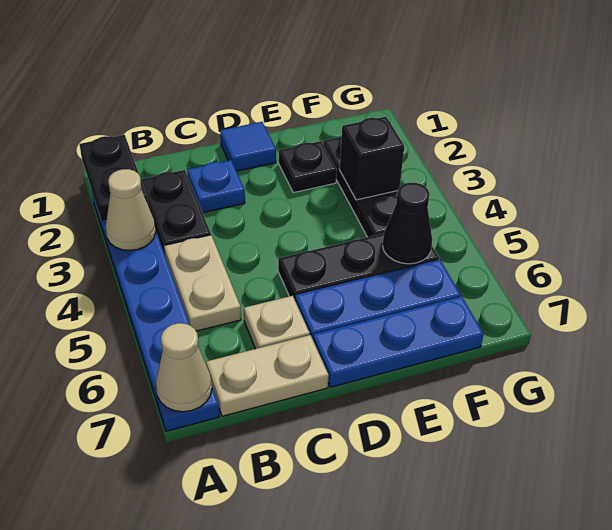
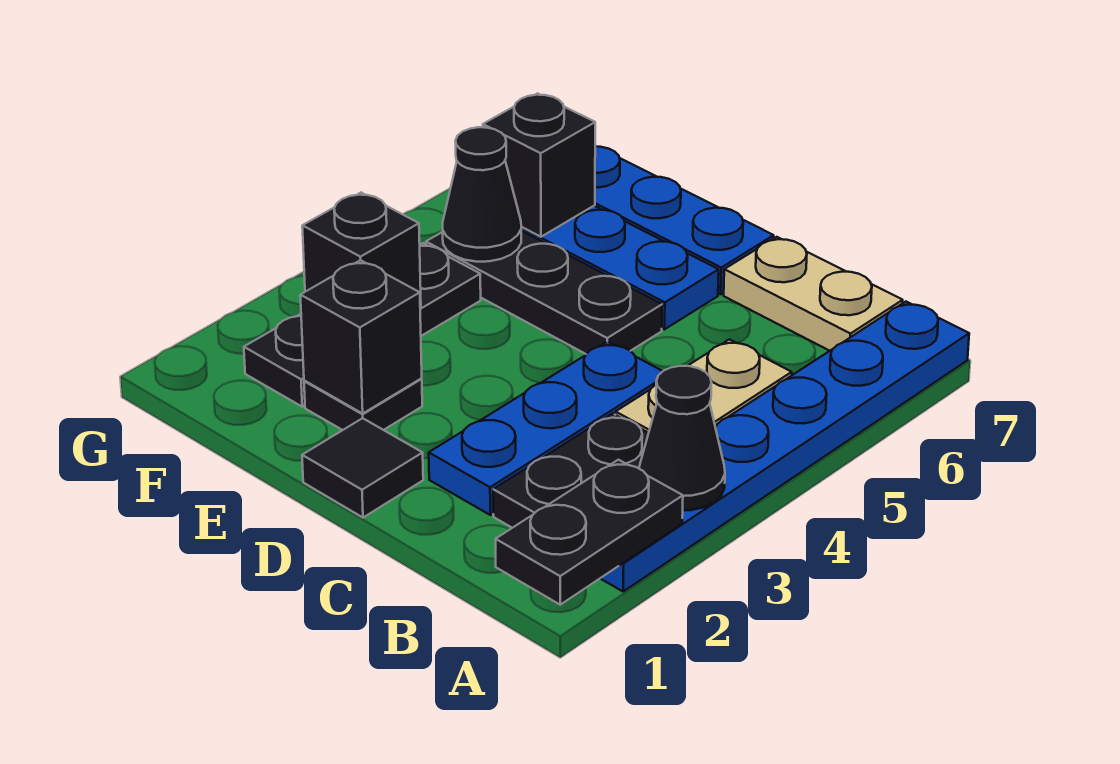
tan 1x1 cone [106,169,156,250] -> black 1x1 cone [639,366,725,510]
tan 1x1 cone [156,323,212,412] -> none
blue 1x1 plate [187,160,245,213] -> blue 1x3 plate [429,342,663,515]
tan 1x1 plate [244,296,310,349] -> none
blue 1x1 tile [220,122,276,171] -> black 1x1 tile [302,418,423,518]
none -> black 1x1 brick [300,260,422,413]
none -> black 1x1 brick [483,93,595,237]

